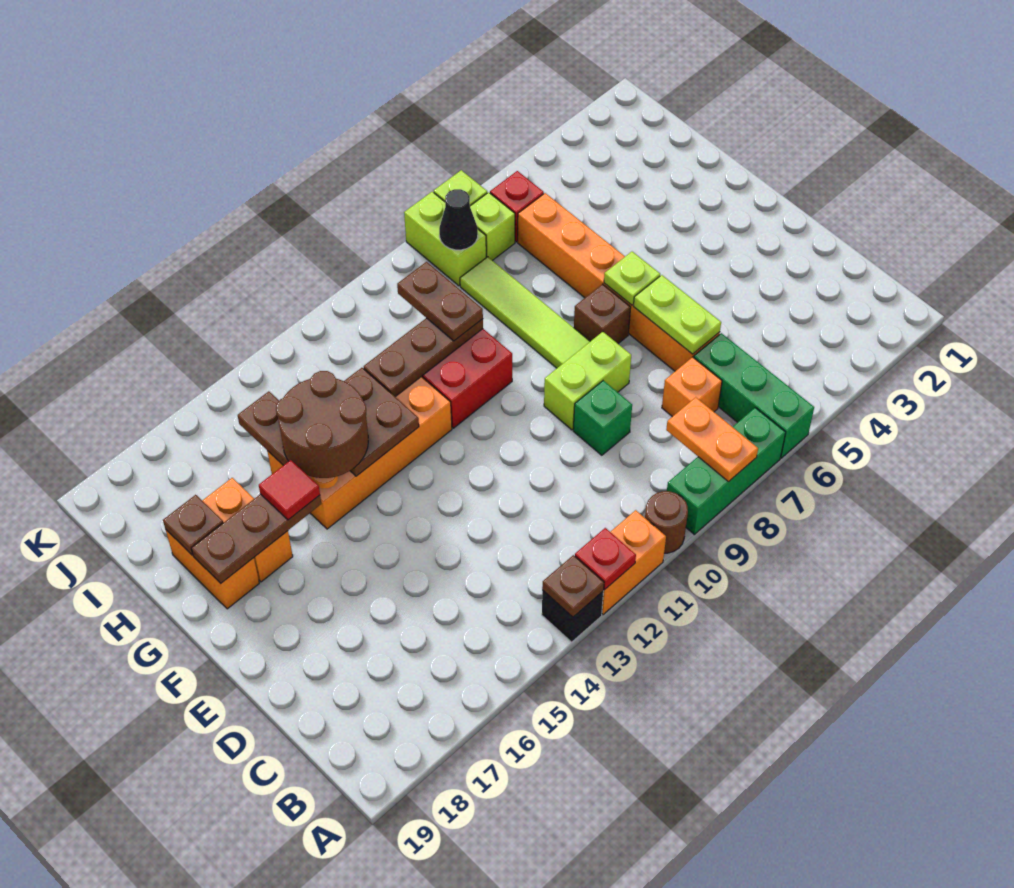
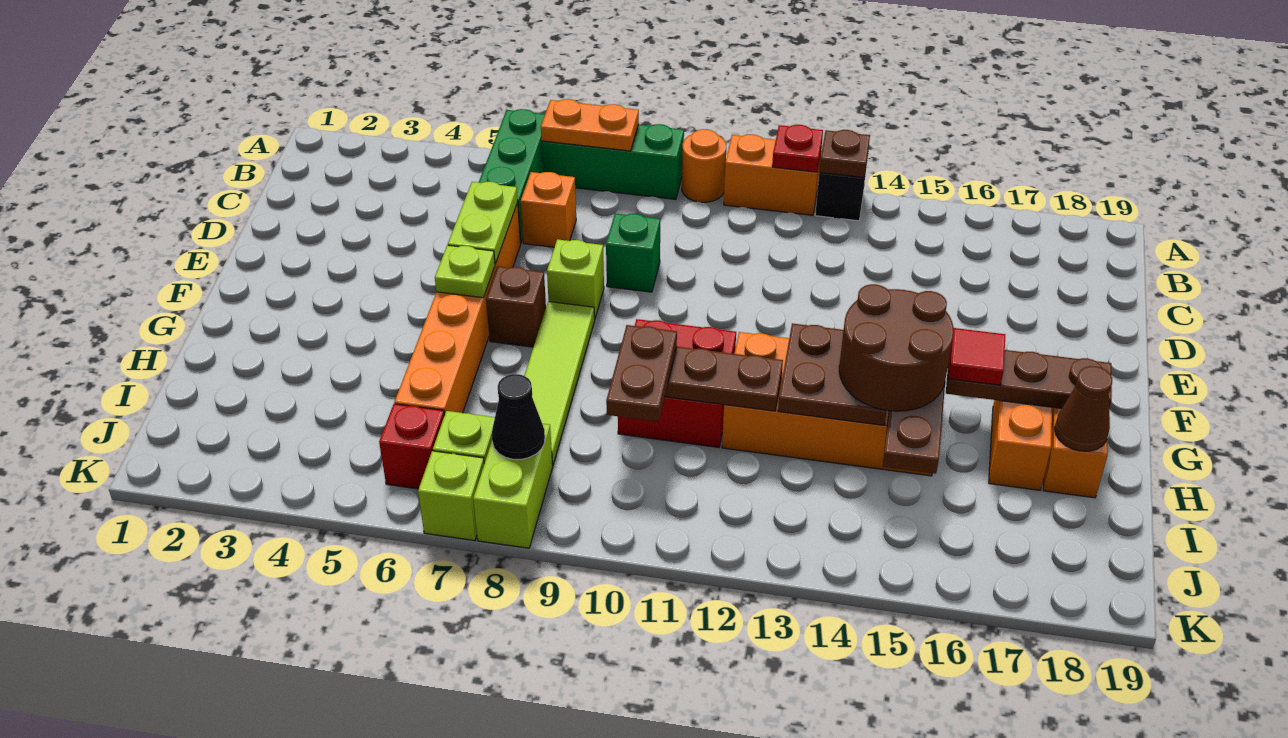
orange 1x2 plate [666,397,758,481] -> orange 1x2 plate turned to [541,99,639,151]
brown 1x1 round brick [645,491,688,553] -> orange 1x1 round brick [682,129,726,202]
lime 1x2 brick [544,332,631,430] -> lime 1x1 brick [547,239,604,318]
brown 1x1 plate [163,495,223,555] -> brown 1x1 cone [1055,366,1112,451]

